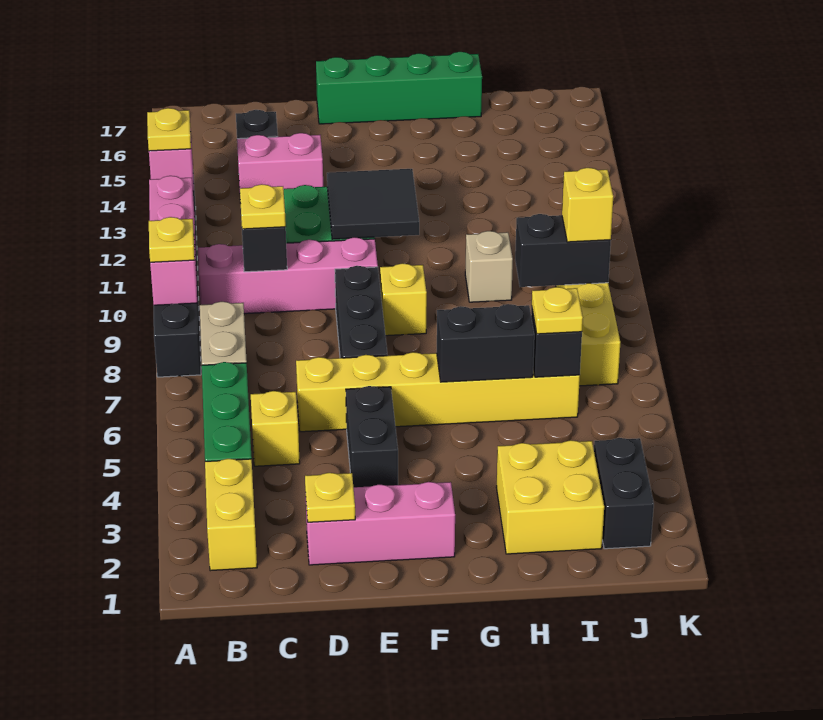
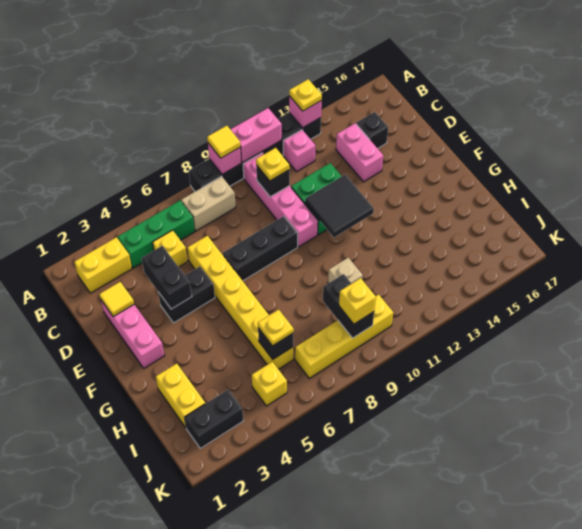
yellow 1x1 plate [149,217,195,263] -> yellow 1x1 tile [207,126,241,158]
none -> pink 1x1 brick [283,130,315,172]
yellow 1x1 plate [305,473,355,522] -> yellow 1x1 tile [99,282,134,317]
green 1x4 brick [316,52,482,124] -> none
yellow 1x1 brick [380,263,427,336] -> yellow 1x1 brick moved to [252,362,287,406]
black 1x2 brick [437,304,534,382] -> black 1x2 brick moved to [142,246,192,309]
yellow 2x2 brick [496,440,604,554] -> yellow 1x2 brick [156,364,205,428]

